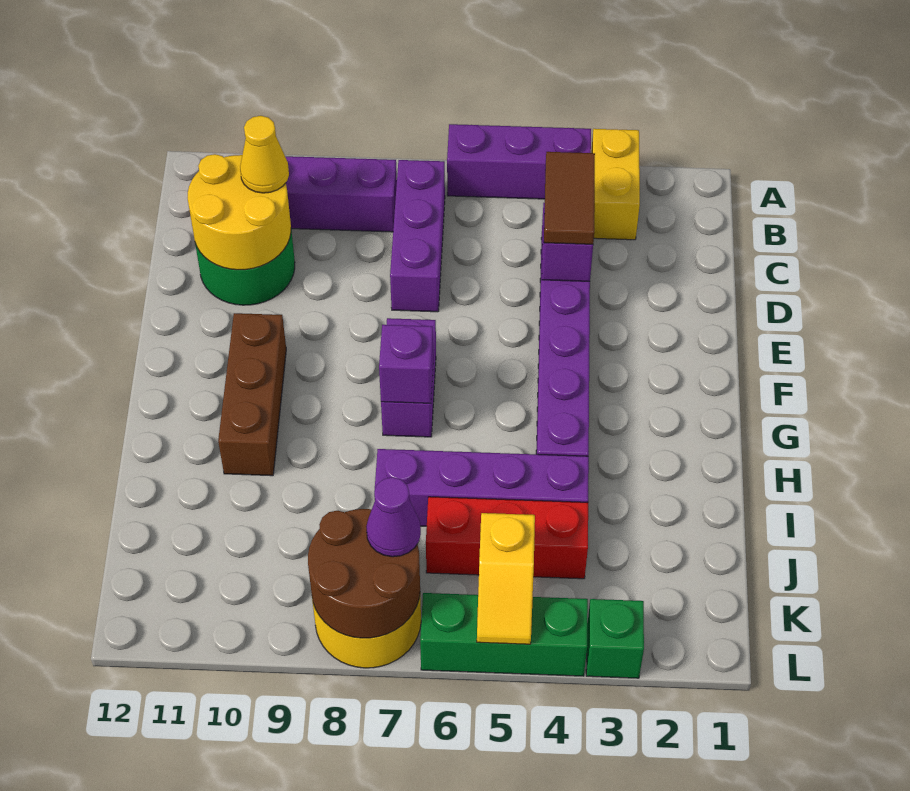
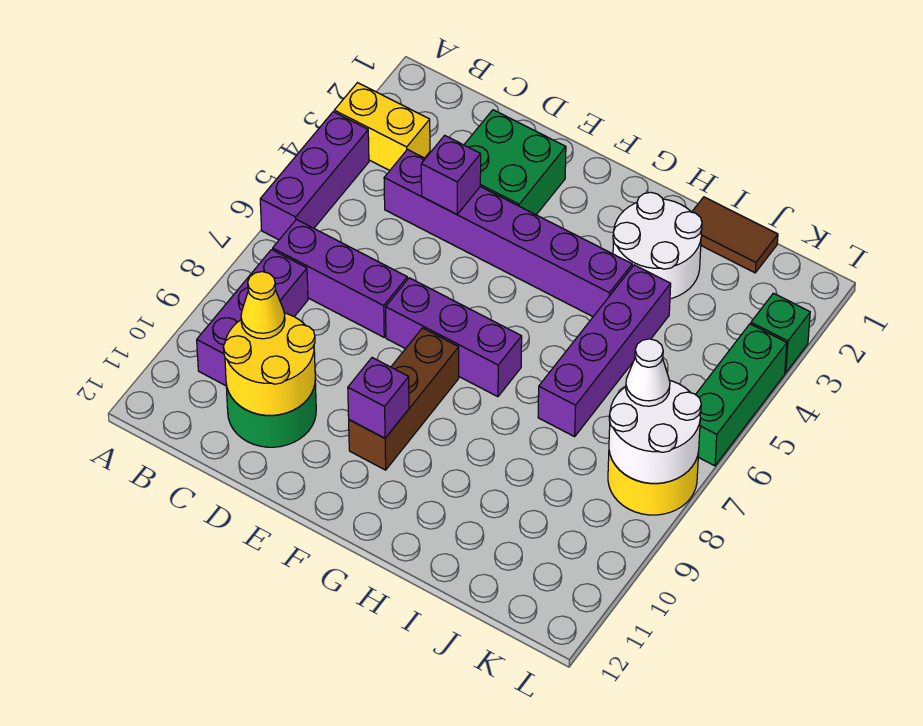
brown 1x2 tile [544,152,595,244] -> brown 1x2 tile moved to [692,197,778,273]
none -> green 2x2 brick [464,110,566,215]
purple 1x2 brick [381,318,436,437] -> purple 1x3 brick [386,278,522,397]
brown 1x3 brick [218,313,286,476] -> brown 1x3 brick turned to [349,328,459,470]
purple 1x1 brick [379,325,433,403] -> purple 1x1 brick moved to [348,358,409,438]
none -> white 2x2 round brick [613,192,702,299]
red 1x3 brick [426,497,588,579] -> none
yellow 1x2 slope [477,513,535,644] -> none
brown 2x2 round brick [308,509,420,638] -> white 2x2 round brick [609,381,701,483]
purple 1x1 cone [366,477,421,557] -> white 1x1 cone [626,339,670,406]

